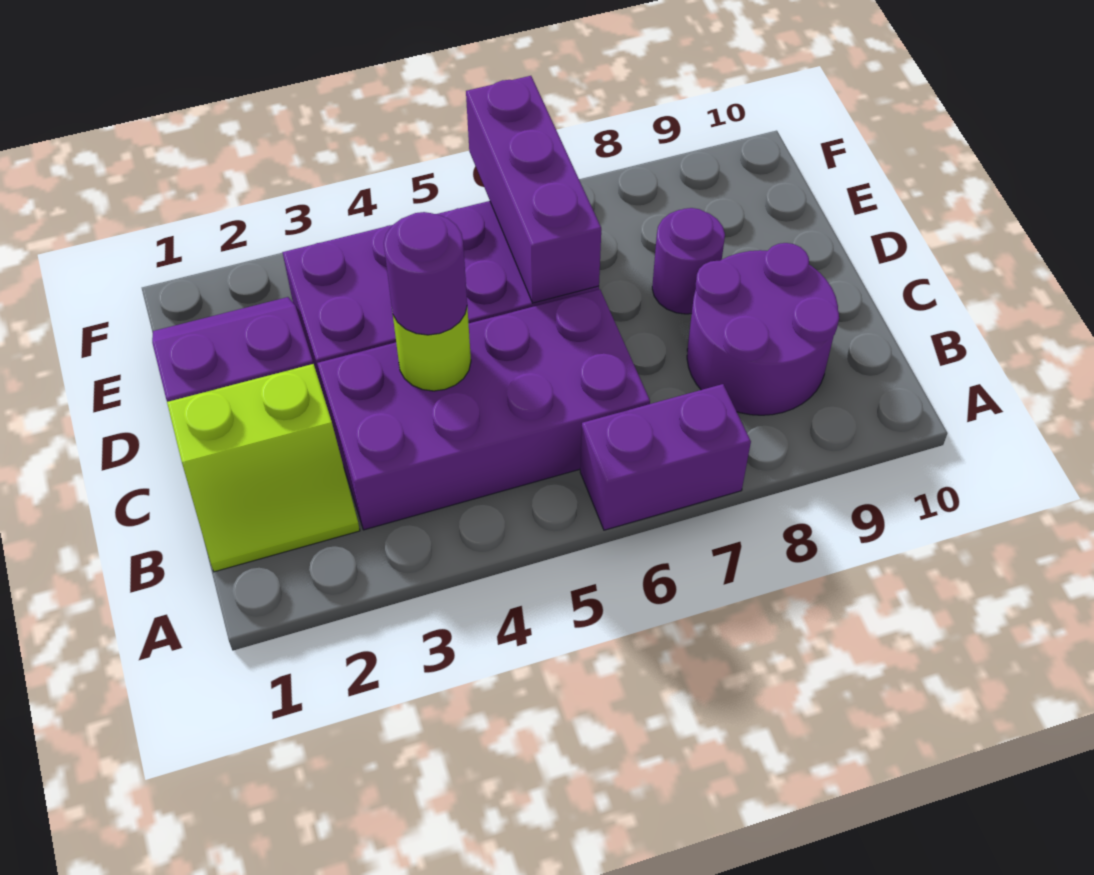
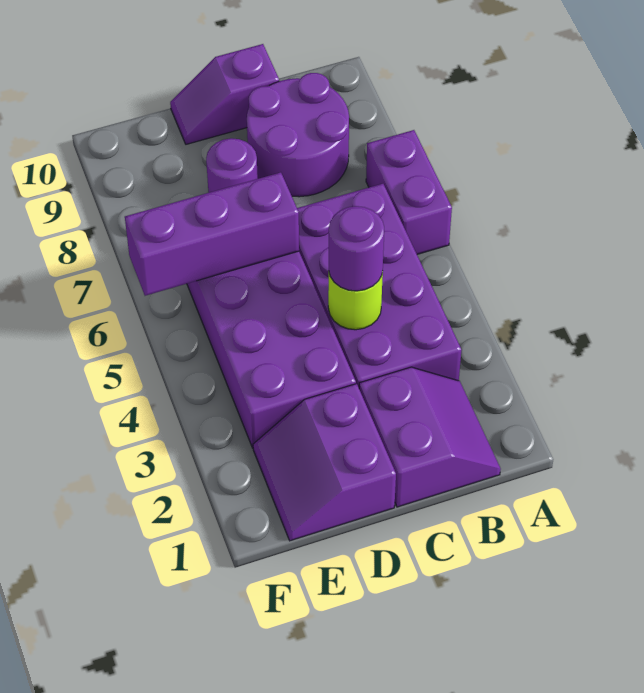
lime 2x2 slope [167,364,360,572] -> purple 2x2 slope [359,367,501,507]
none -> purple 1x2 slope [170,44,279,144]

